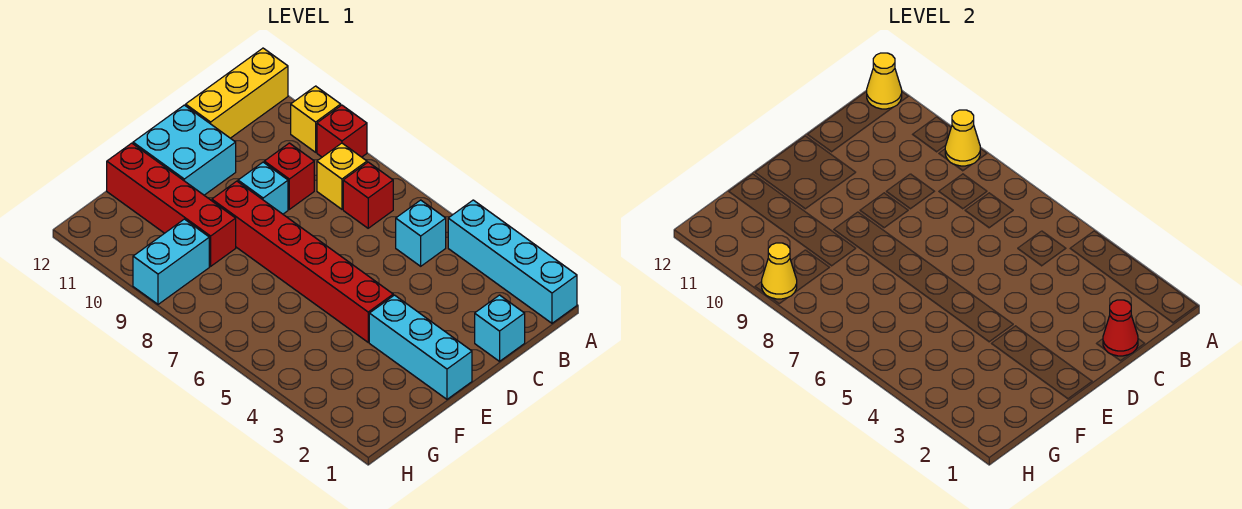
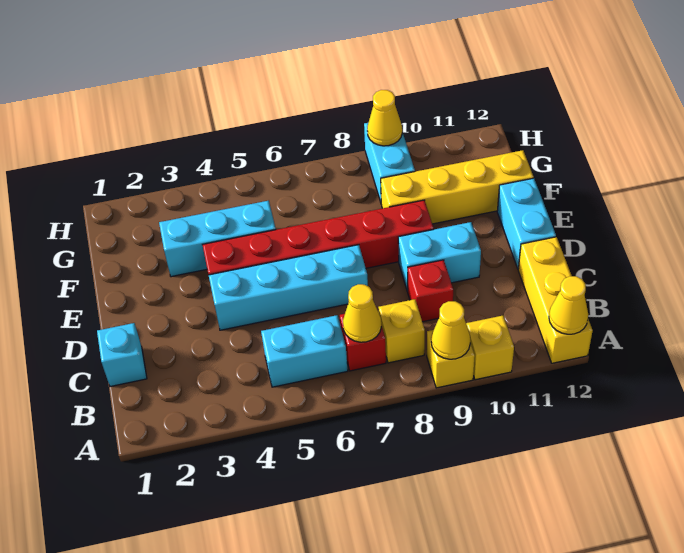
cyan 1x4 brick [448,200,577,323] -> cyan 1x4 brick moved to [209,245,368,330]
red 1x1 brick [317,105,367,157] -> yellow 1x1 brick [427,330,475,388]
cyan 1x1 brick [396,200,446,266] -> cyan 1x2 brick [261,315,348,387]
none -> yellow 1x1 cone [343,284,381,342]
red 1x1 cone [1103,300,1138,356] -> none
cyan 1x1 brick [238,162,288,214] -> cyan 1x2 brick [398,222,481,292]
cyan 2x2 brick [133,105,236,195] -> cyan 1x2 brick [497,178,556,269]
cyan 1x3 brick [369,295,472,399] -> cyan 1x3 brick moved to [159,201,276,277]
red 1x4 brick [107,143,236,266] -> yellow 1x4 brick [381,150,534,224]

